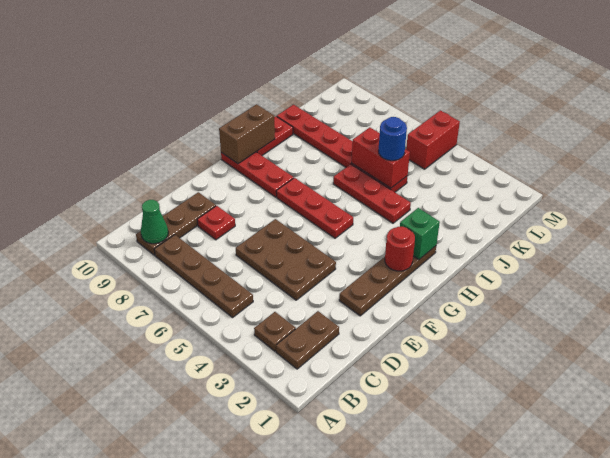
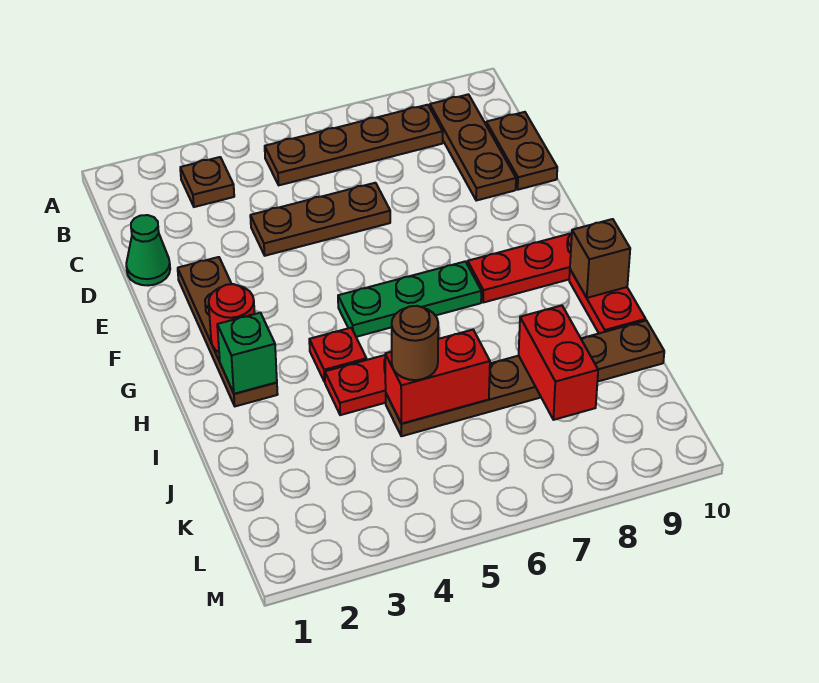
brown 1x2 plate [276,311,339,369] -> brown 1x2 plate moved to [486,112,557,190]
green 1x1 cone [141,200,168,244] -> green 1x1 cone moved to [126,215,170,285]
brown 2x3 plate [236,219,336,300] -> brown 1x3 plate [250,183,390,256]
red 1x1 plate [197,206,235,240] -> red 1x1 plate moved to [309,328,367,382]
red 1x3 plate [276,178,353,238] -> green 1x3 plate [338,261,481,337]
brown 1x2 brick [219,104,275,164] -> brown 1x1 brick [570,219,630,298]
red 1x6 plate [277,105,407,192] -> brown 1x6 plate [386,321,664,436]
blue 1x1 round brick [378,117,407,161] -> brown 1x1 round brick [392,306,438,380]
red 1x2 brick [406,110,460,169] -> red 1x2 brick moved to [519,305,598,420]

